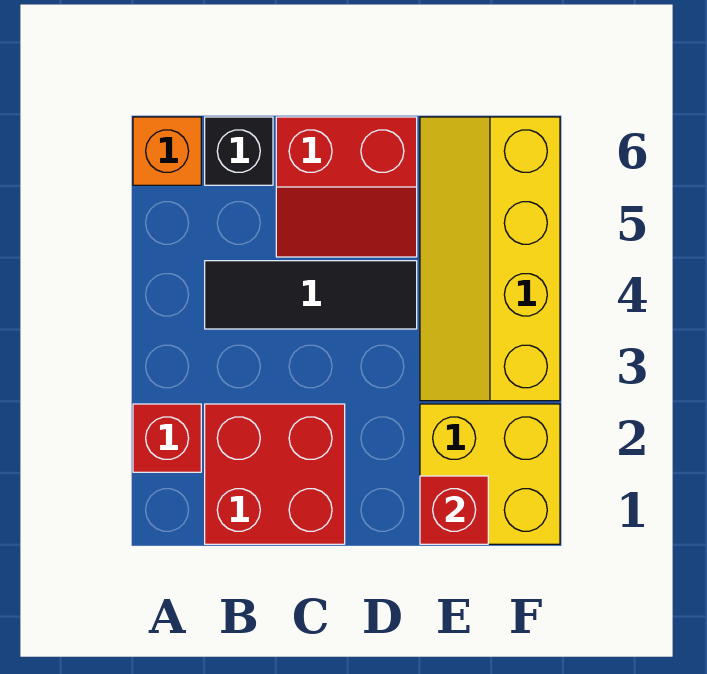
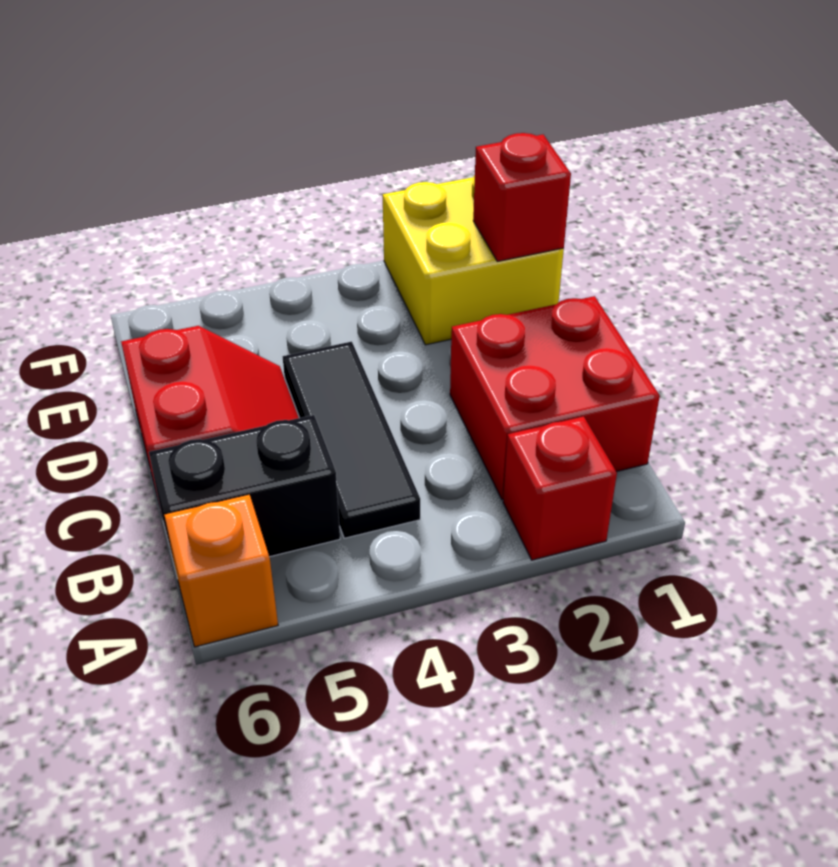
black 1x1 brick [205,117,273,185] -> black 1x2 brick [149,415,340,570]
yellow 2x4 slope [420,117,560,401] -> none

